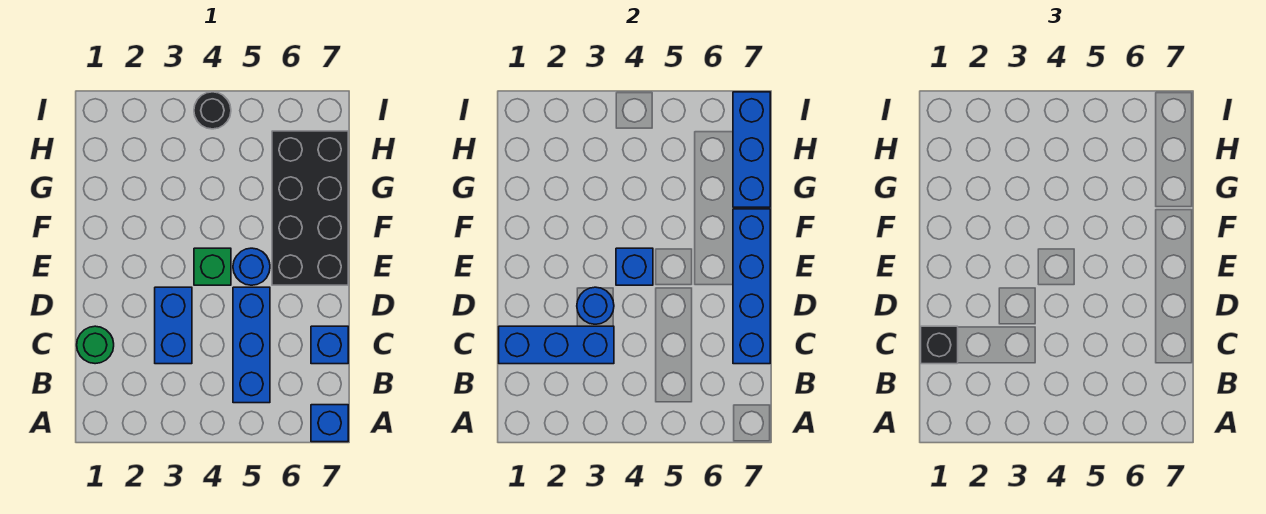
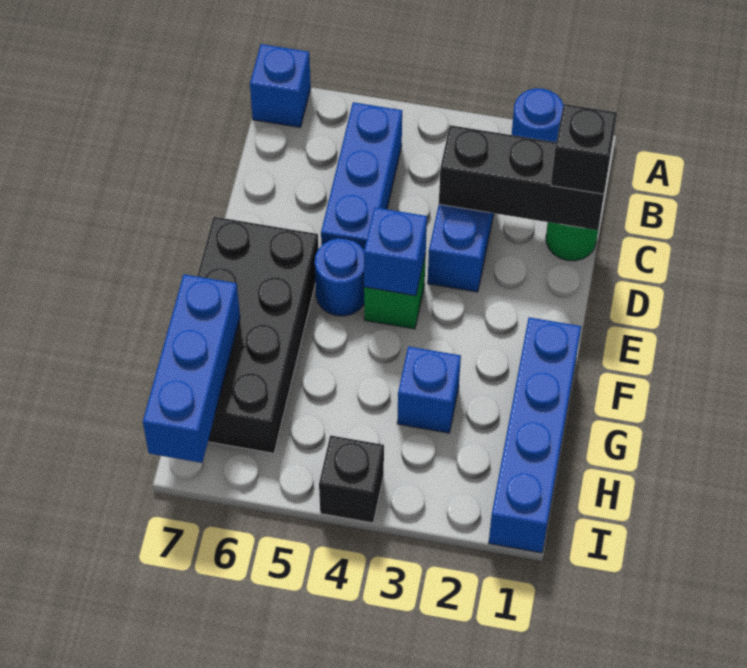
blue 1x3 brick [499,326,614,364] -> black 1x3 brick [439,125,609,230]
blue 1x1 brick [311,326,348,364] -> blue 1x1 brick moved to [397,346,461,433]
blue 1x4 brick [733,209,770,364] -> blue 1x4 brick moved to [489,317,581,553]
blue 1x1 round brick [577,287,614,324] -> blue 1x1 round brick moved to [512,88,563,142]
black 1x1 round brick [194,92,231,129] -> black 1x1 brick [319,435,384,523]

